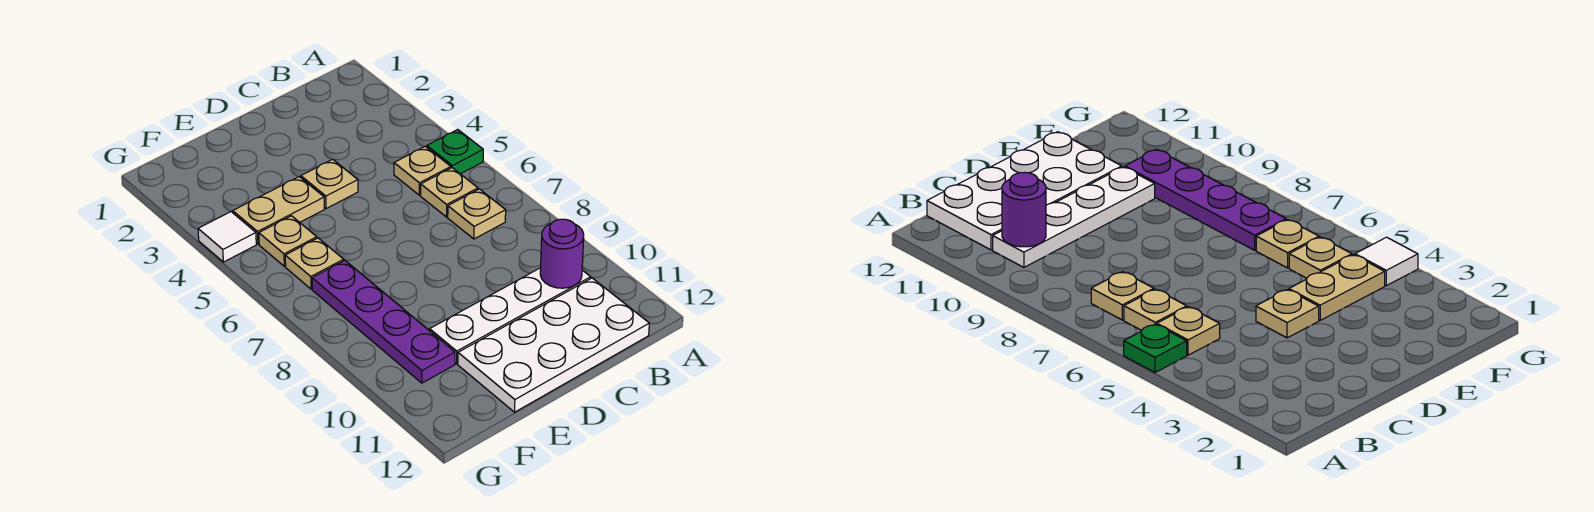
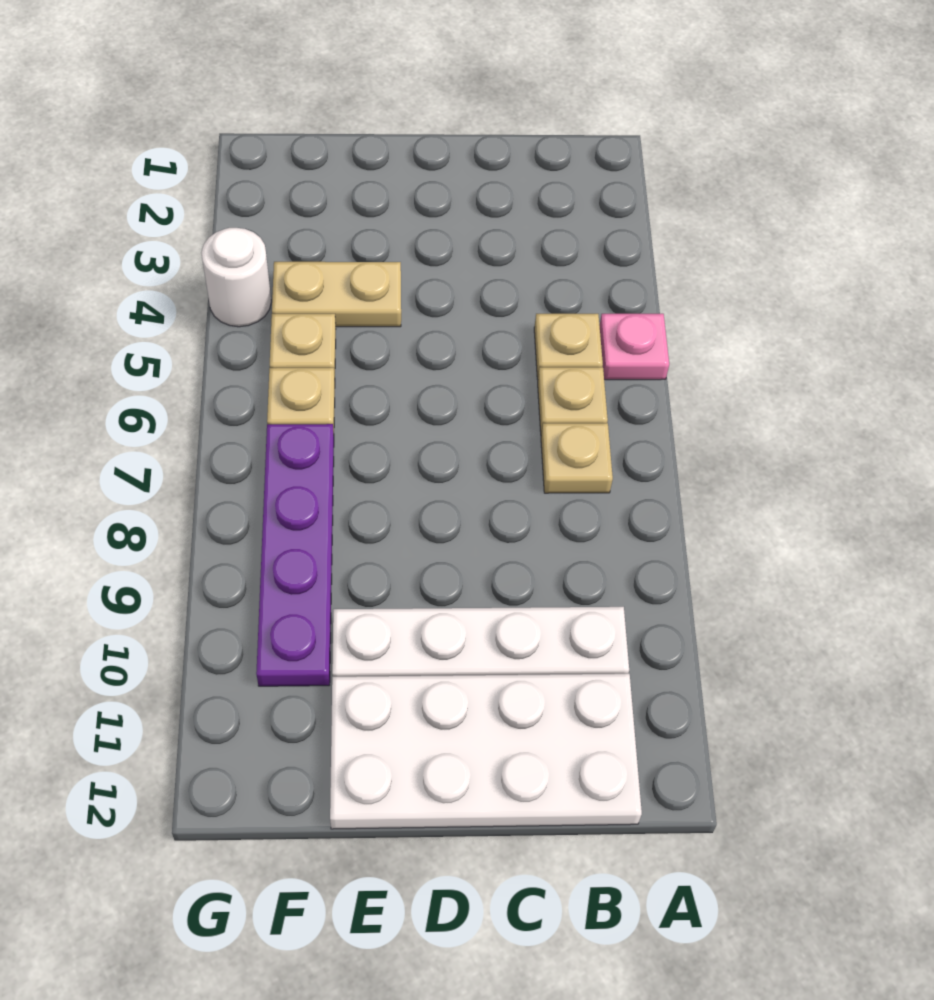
green 1x1 plate [427,130,483,174] -> pink 1x1 plate [599,314,669,380]
purple 1x1 round brick [540,219,584,288] -> none
tan 1x1 plate [301,159,358,209] -> none
white 1x1 tile [198,212,256,262] -> white 1x1 round brick [201,228,271,327]

